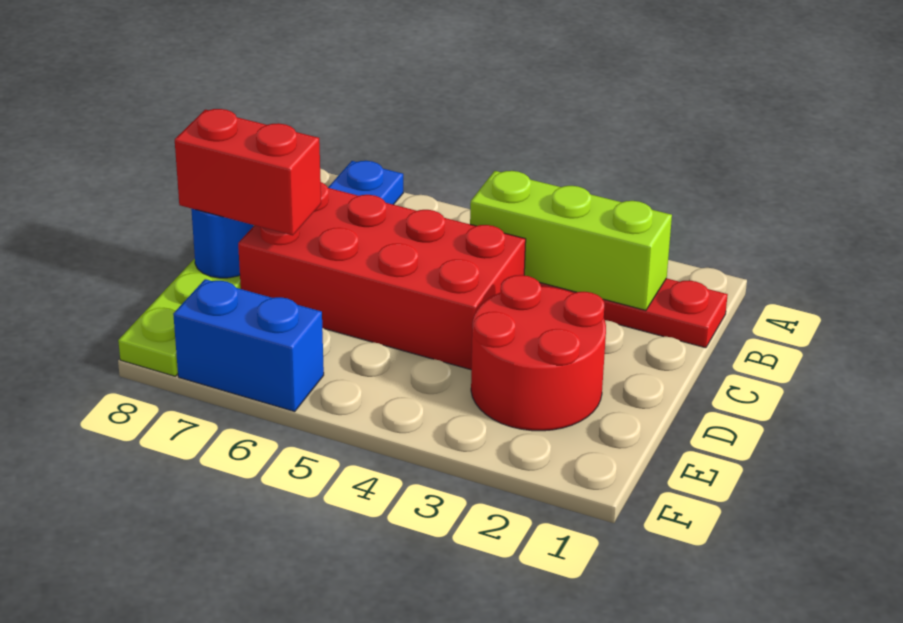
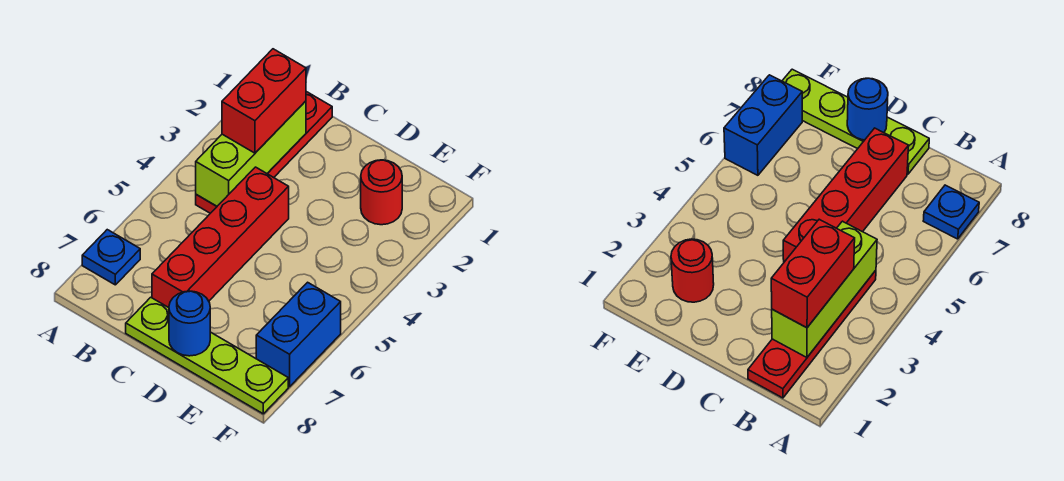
red 2x4 brick [238,182,526,370] -> red 1x4 brick [152,167,289,308]
red 2x2 round brick [471,275,606,431] -> red 1x1 round brick [361,160,402,225]
red 1x2 brick [175,109,321,235] -> red 1x2 brick moved to [222,49,306,153]

